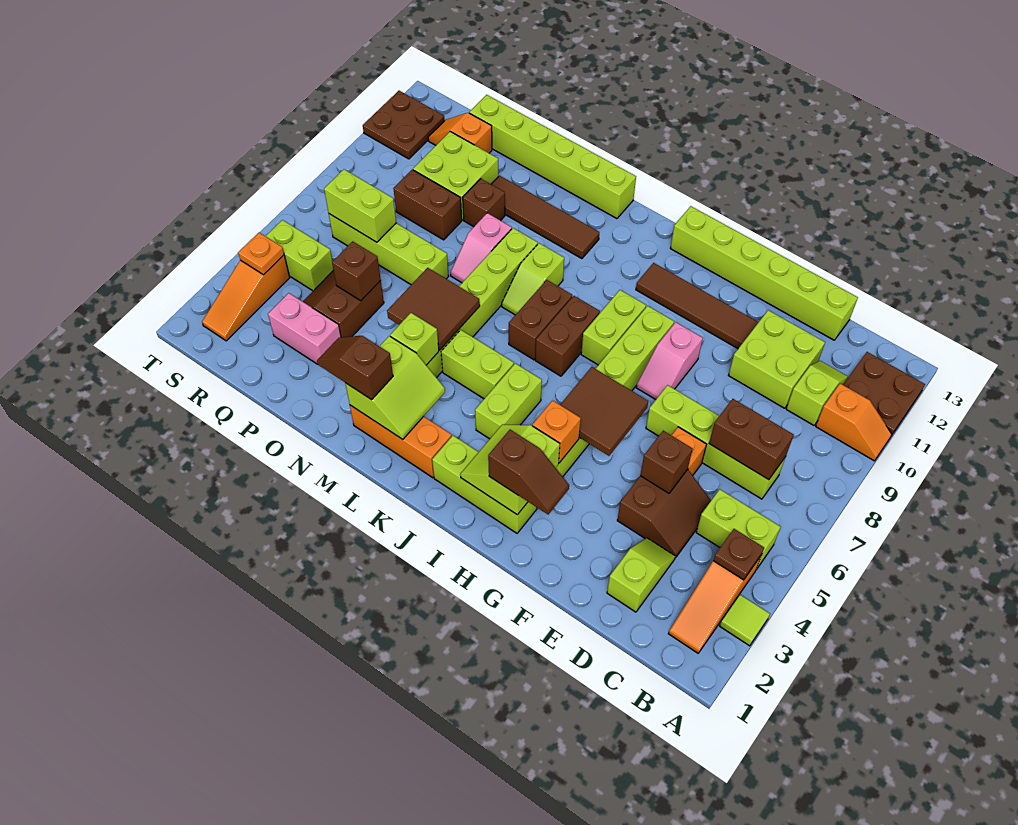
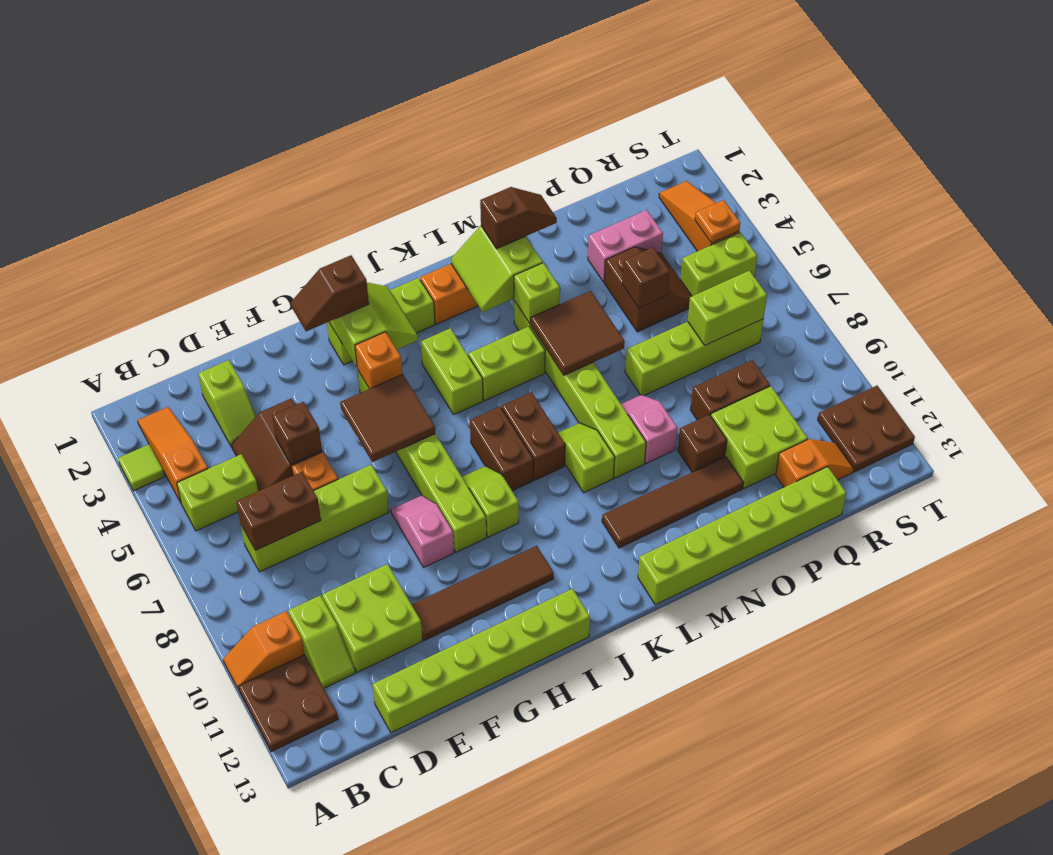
brown 1x1 plate [713,529,764,580] -> none
lime 1x2 brick [581,290,646,365] -> lime 1x2 slope [462,466,519,537]

